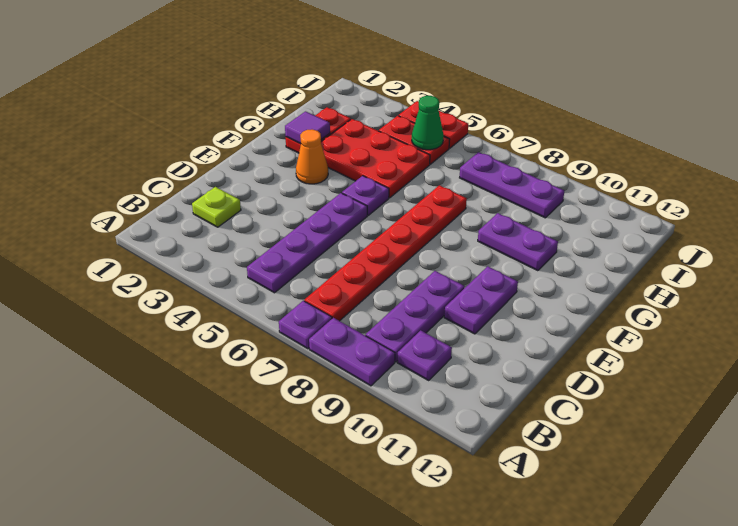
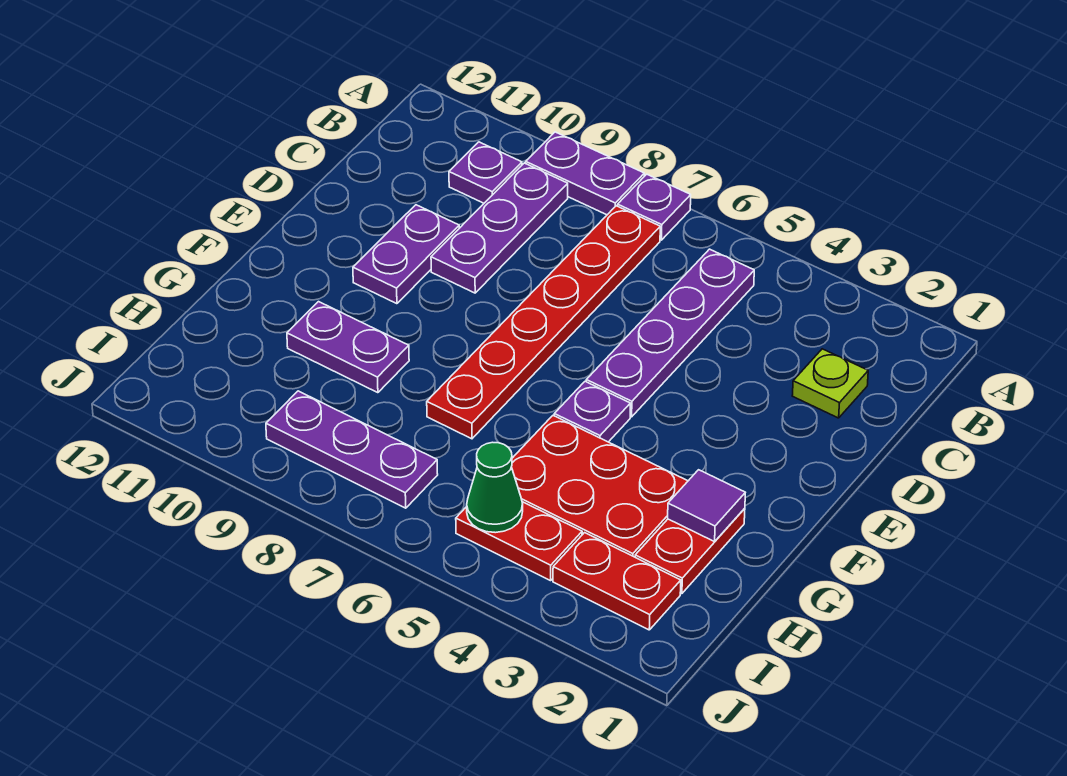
orange 1x1 cone [296,129,328,184] -> none
red 1x2 plate [399,101,468,148] -> red 1x2 plate moved to [553,533,681,630]

